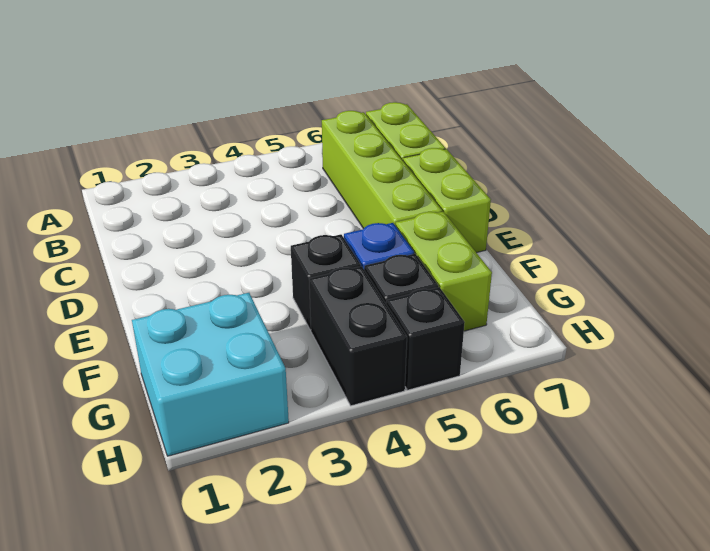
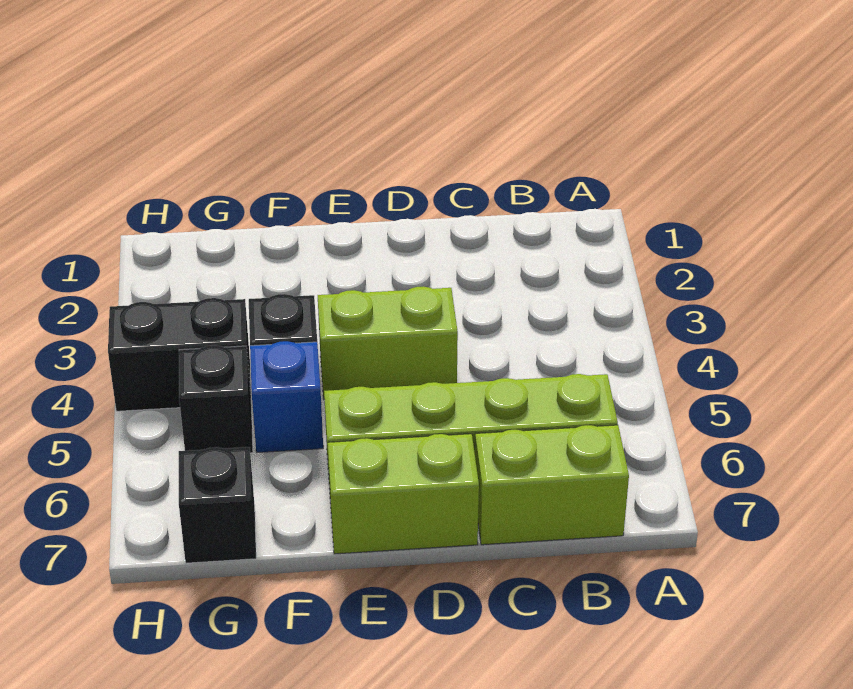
lime 1x2 brick [395,212,492,331] -> lime 1x2 brick moved to [318,286,458,399]
cyan 2x2 brick [132,293,289,456] -> none
black 1x1 brick [387,287,465,390] -> black 1x1 brick moved to [179,447,256,563]

